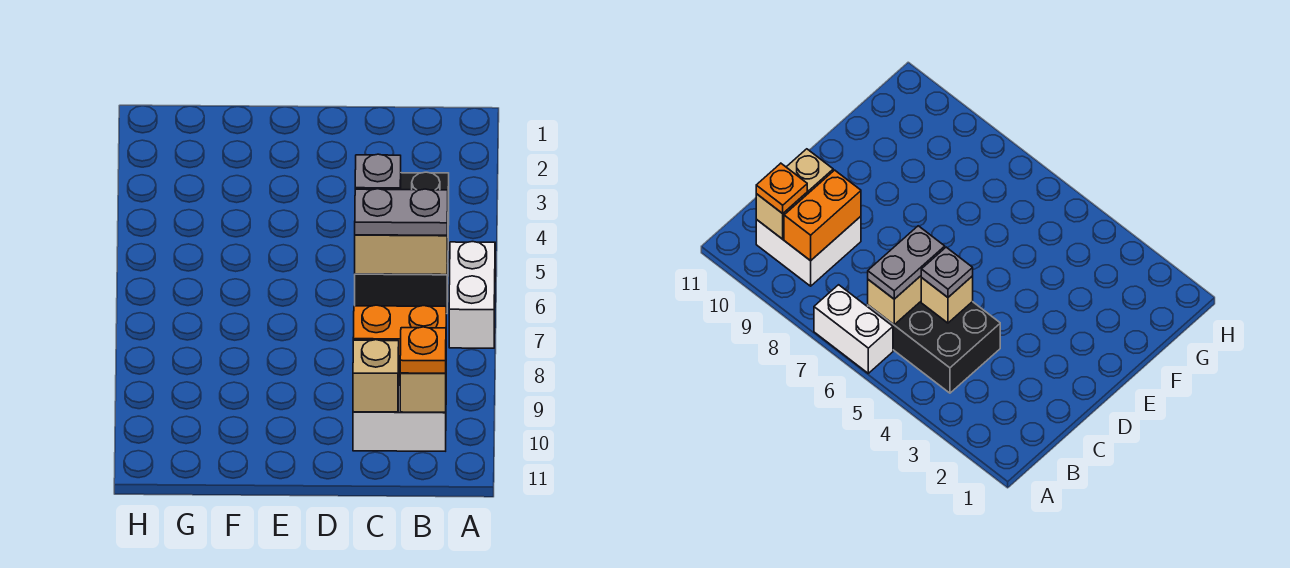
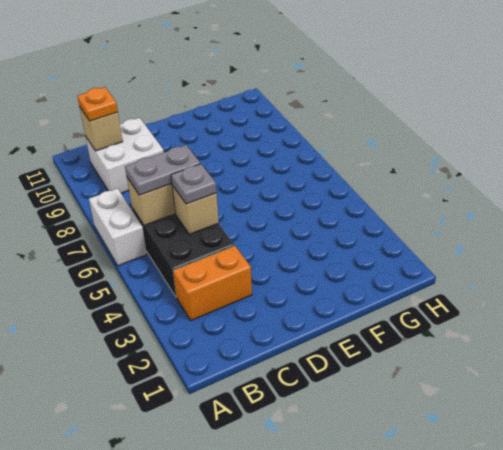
orange 1x2 brick [353,305,446,378] -> orange 1x2 brick moved to [173,246,252,321]
tan 1x1 brick [353,340,399,412] -> none

